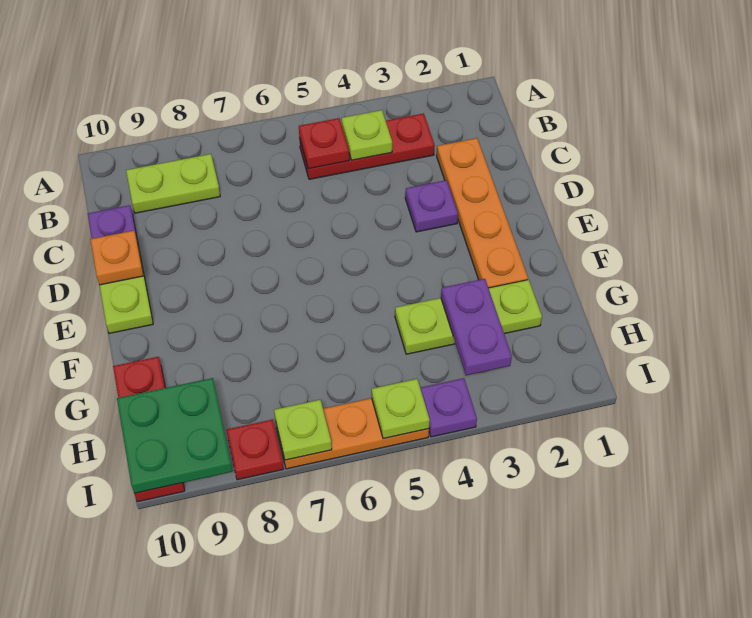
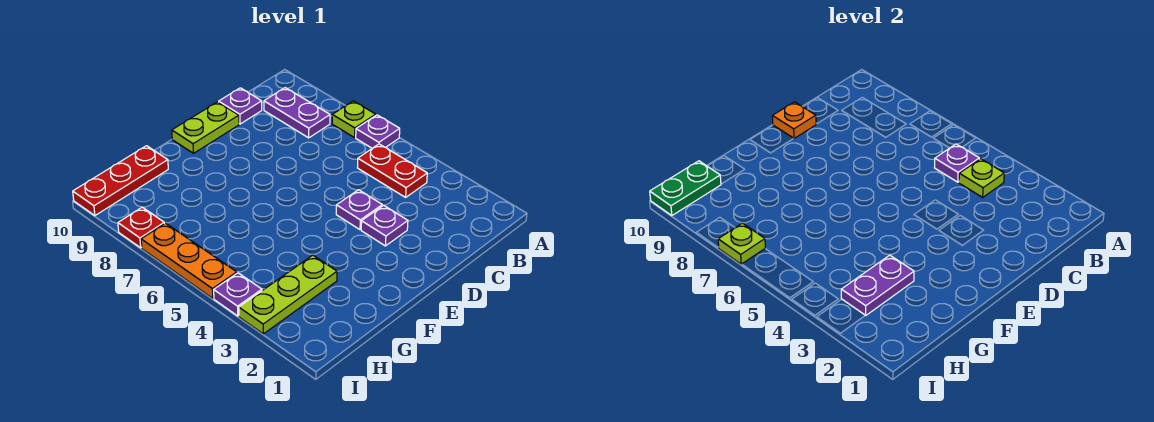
none -> purple 1x1 plate [356,115,400,148]
red 1x3 plate [300,113,435,179] -> red 1x2 plate [357,144,427,197]
red 1x1 plate [299,118,349,169] -> purple 1x1 plate [934,144,979,182]
lime 1x2 plate [126,154,220,213] -> purple 1x2 plate [264,88,330,138]
orange 1x4 plate [437,138,528,288] -> none
none -> purple 1x1 plate [336,190,382,230]
lime 1x3 plate [395,280,542,354] -> lime 1x3 plate turned to [239,255,337,334]
green 2x2 plate [117,378,232,493] -> green 1x2 plate [650,161,721,216]
lime 1x1 plate [372,379,430,439] -> lime 1x1 plate moved to [332,101,376,138]

